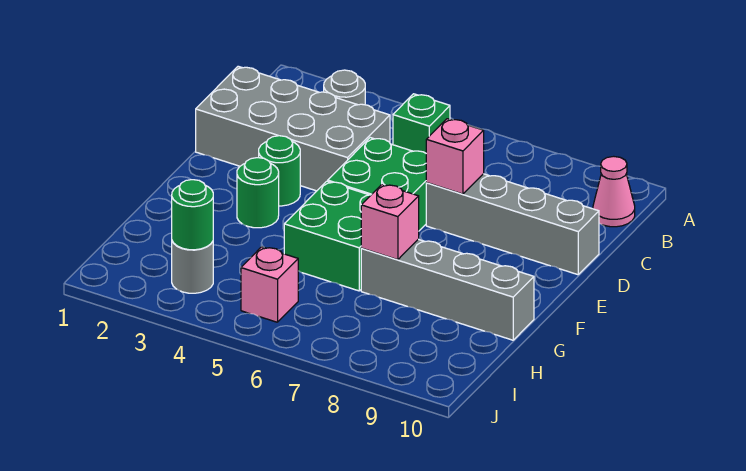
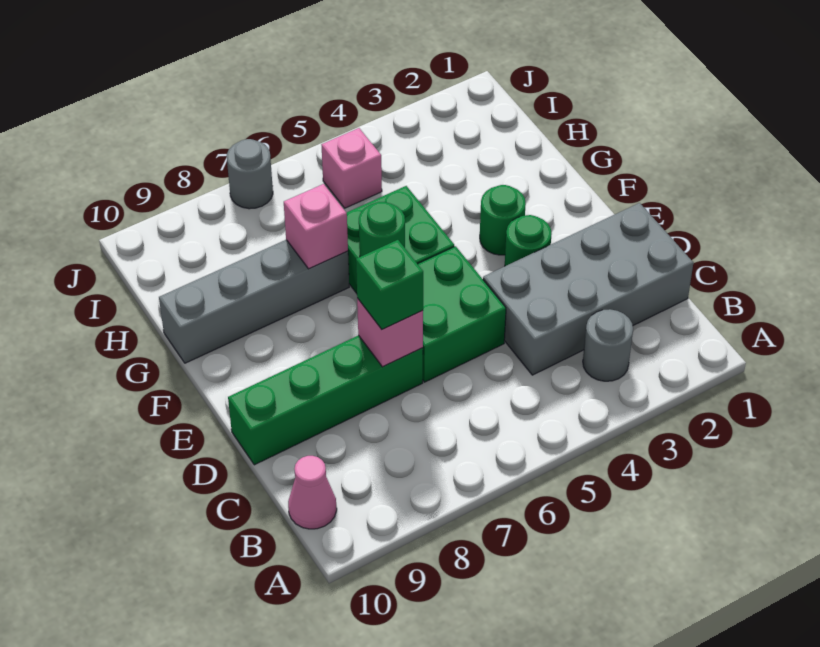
green 1x1 brick [393,94,450,153] -> green 1x1 brick moved to [356,240,423,329]
grey 1x4 brick [426,174,599,275] -> green 1x4 brick [228,335,423,465]
grey 1x1 round brick [172,241,213,293] -> grey 1x1 round brick moved to [227,139,273,209]
green 1x1 round brick [172,180,213,250] -> green 1x1 round brick moved to [359,202,405,257]

